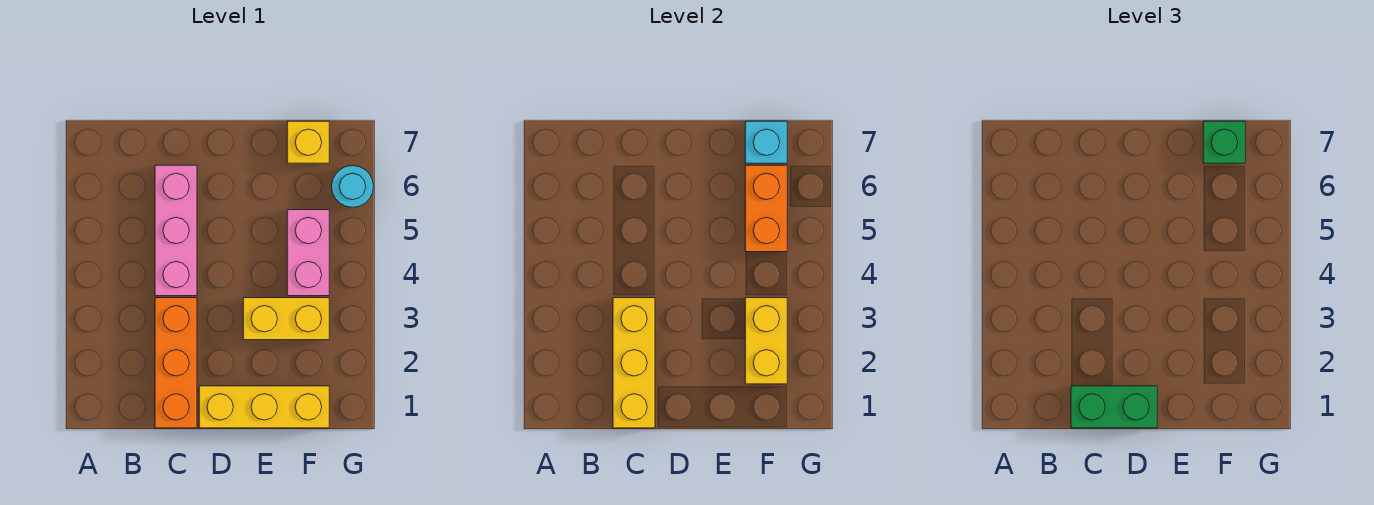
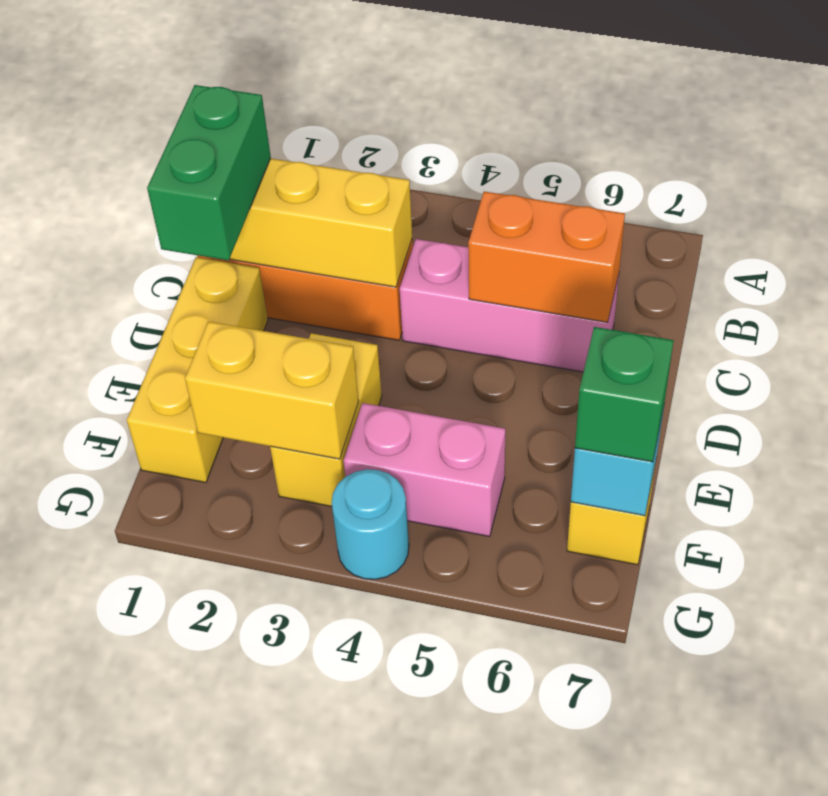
orange 1x2 brick [745,165,787,252] -> orange 1x2 brick moved to [468,192,625,322]
cyan 1x1 round brick [332,166,373,207] -> cyan 1x1 round brick moved to [332,469,409,579]

